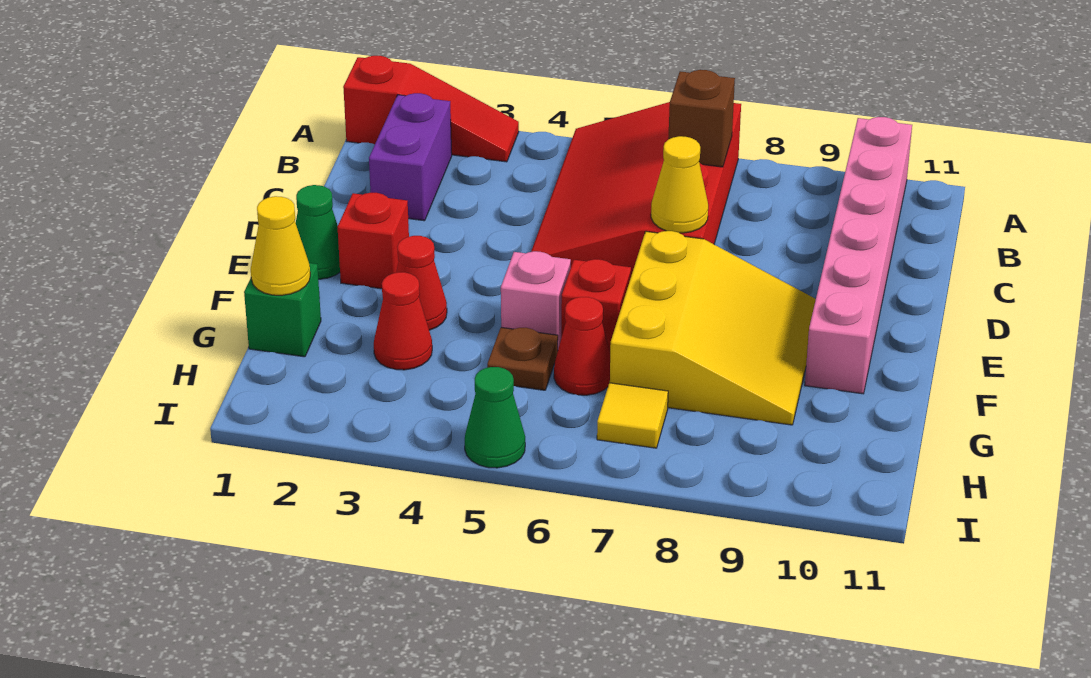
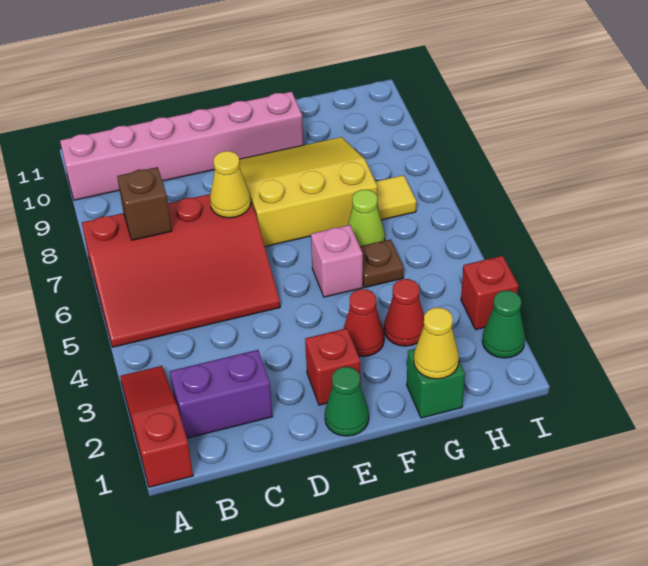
red 1x1 brick [561,259,631,352] -> red 1x1 brick moved to [461,256,518,330]
red 1x1 cone [554,297,610,395] -> lime 1x1 cone [348,190,385,246]
green 1x1 cone [465,367,525,468] -> green 1x1 cone moved to [482,290,525,358]

